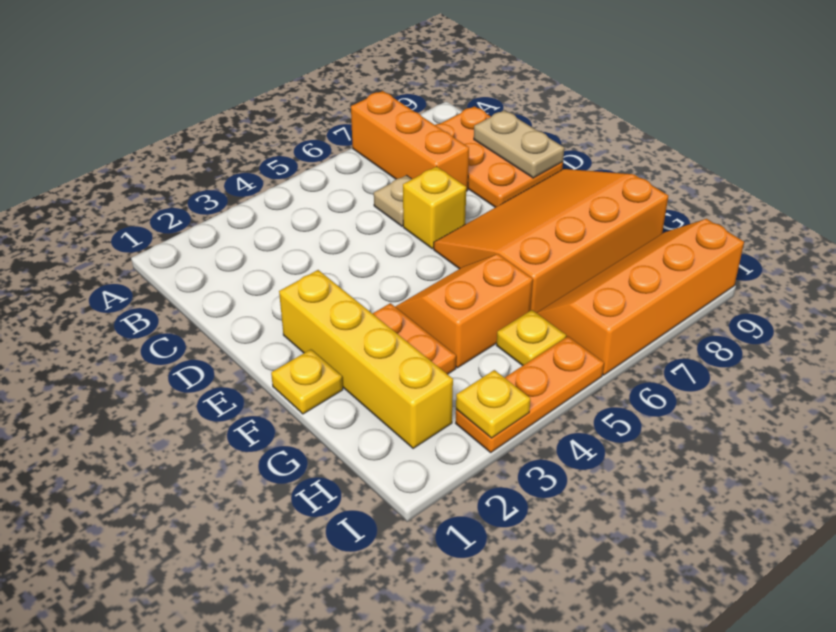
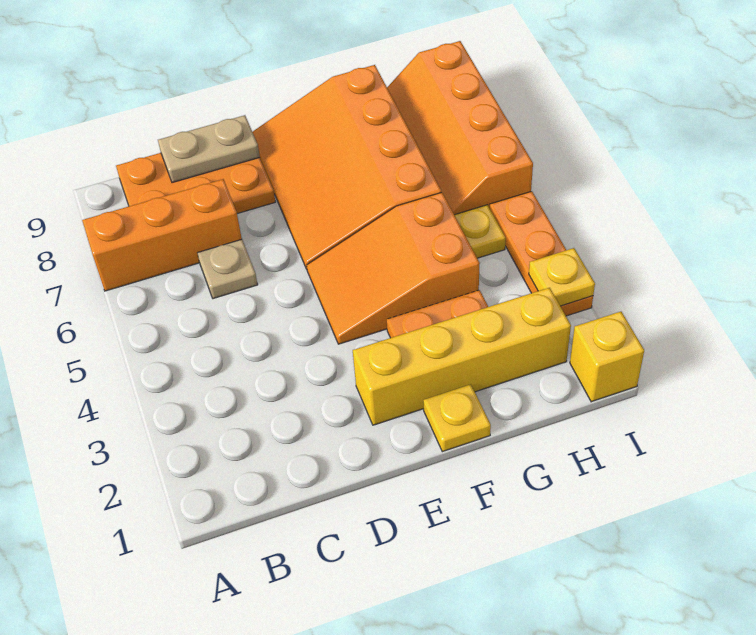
yellow 1x1 brick [403,166,466,249] -> yellow 1x1 brick moved to [570,312,644,402]
orange 2x2 slope [395,254,533,368] -> orange 2x3 slope [307,192,480,344]

